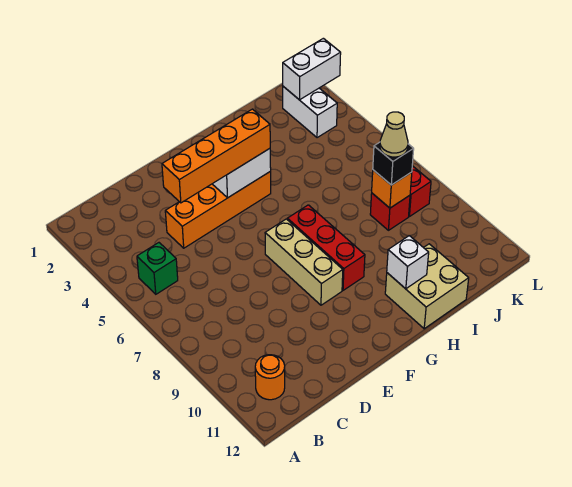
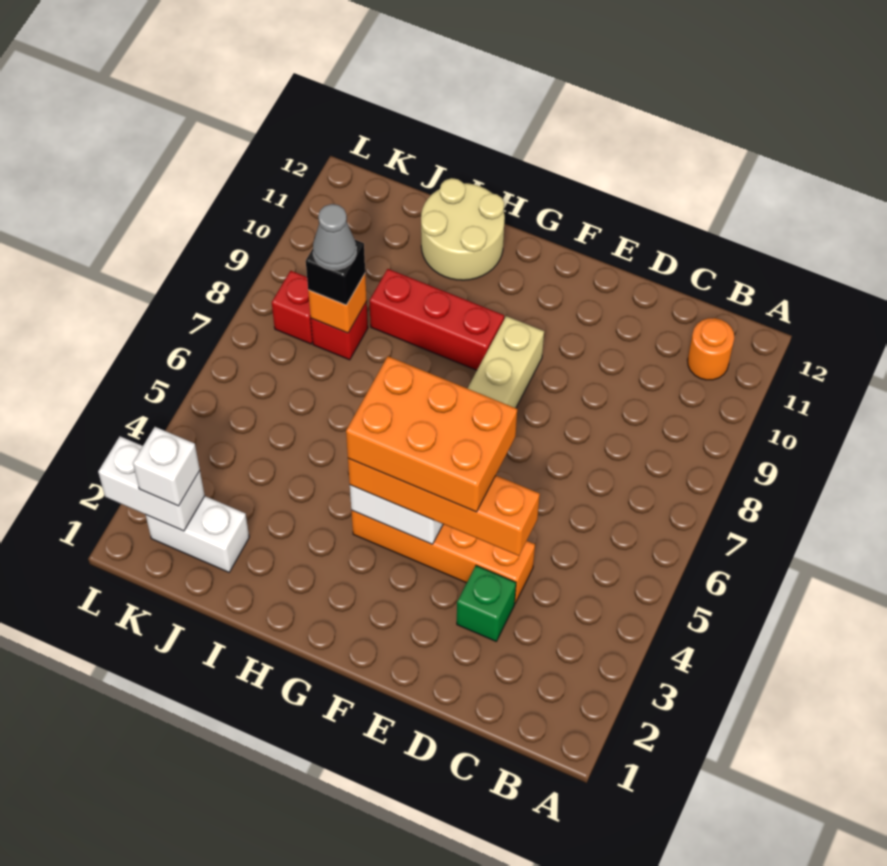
green 1x1 brick [137,243,178,294] -> green 1x1 brick moved to [457,566,516,641]
none -> orange 2x3 brick [346,356,517,512]
red 1x3 brick [287,205,365,290] -> red 1x3 brick turned to [369,269,504,370]
tan 2x2 brick [385,244,469,329] -> tan 2x2 round brick [421,178,505,280]
white 1x1 brick [387,236,429,289] -> white 1x1 brick moved to [133,427,200,506]
tan 1x1 cone [380,112,408,157] -> grey 1x1 cone [313,204,356,270]
white 1x2 brick [283,86,337,138] -> white 1x2 brick turned to [146,496,249,572]

